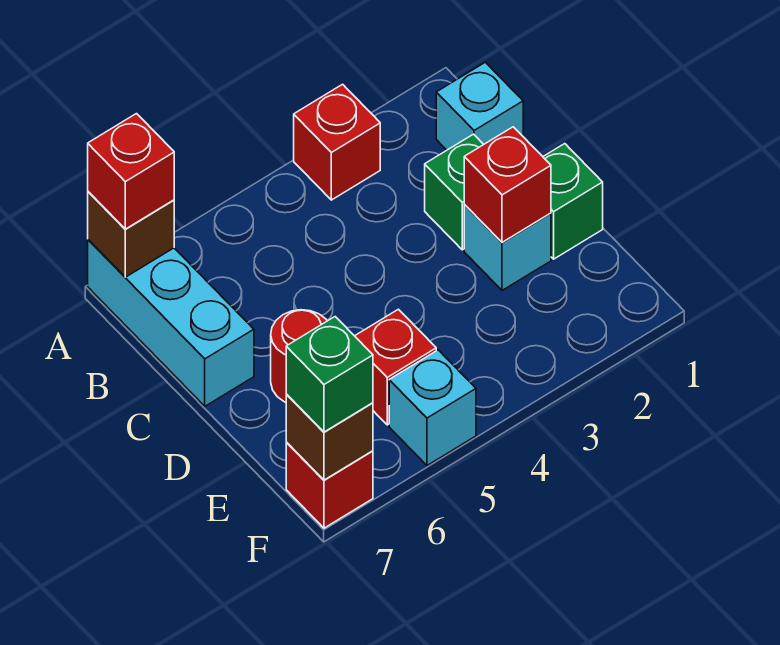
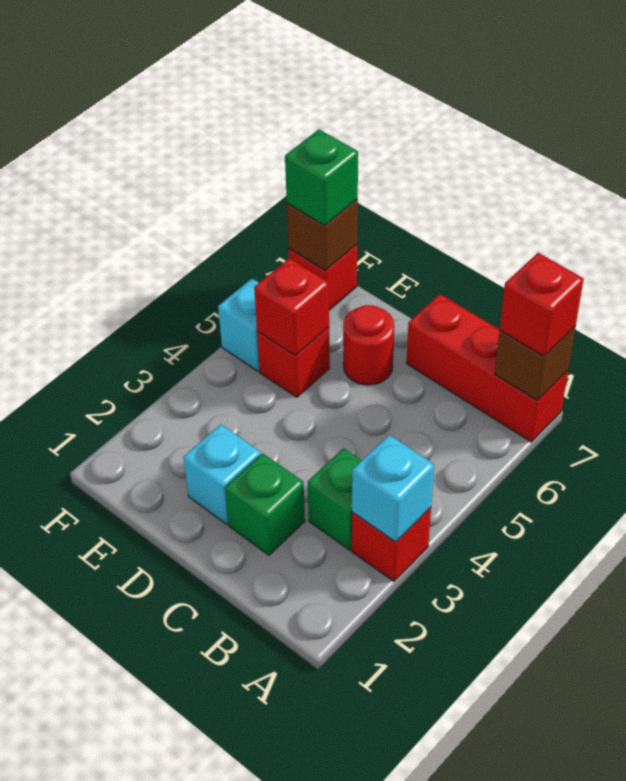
cyan 1x3 brick [88,240,254,406] -> red 1x3 brick [407,294,568,442]
cyan 1x1 brick [436,62,523,150] -> cyan 1x1 brick moved to [352,435,434,542]
green 1x1 brick [543,144,603,259] -> green 1x1 brick moved to [308,448,362,550]
red 1x1 brick [464,127,551,242] -> red 1x1 brick moved to [254,258,329,356]

